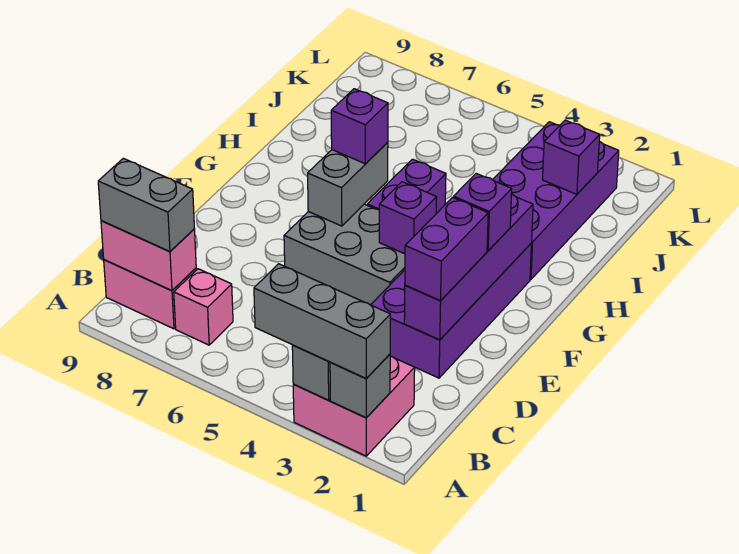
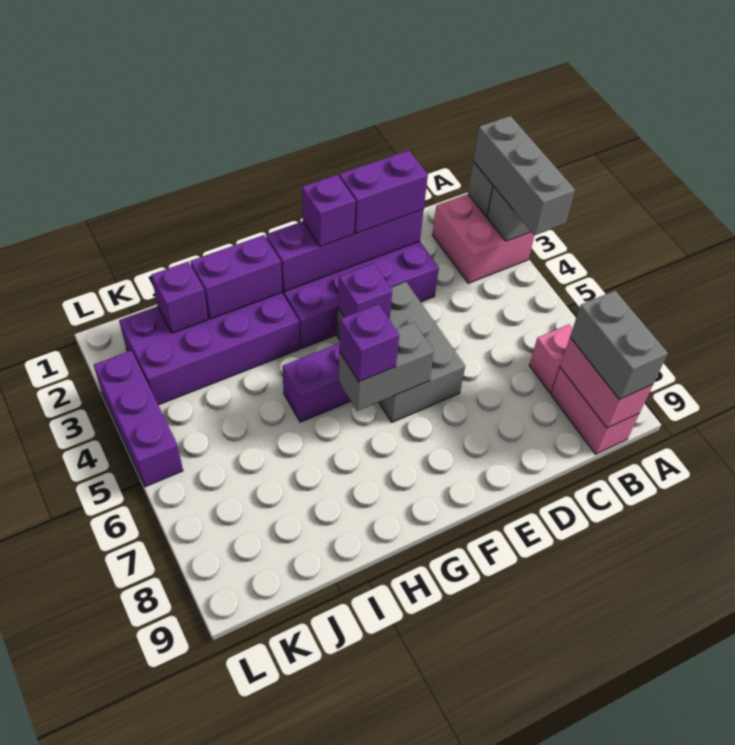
none -> purple 1x2 brick [191,235,282,319]
none -> purple 1x3 brick [94,351,183,487]

